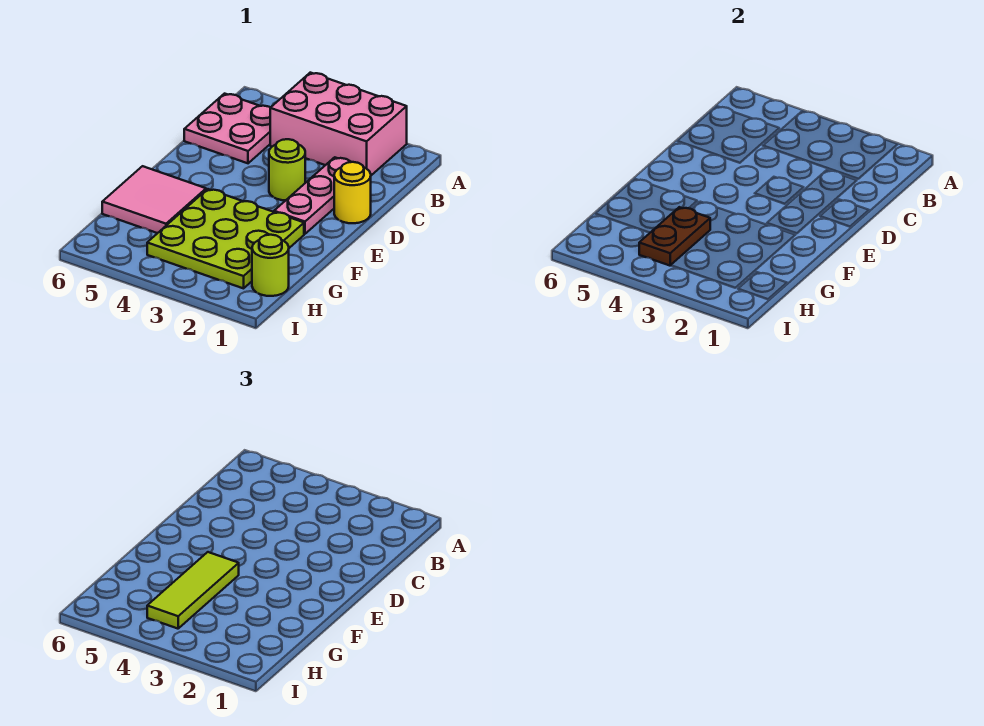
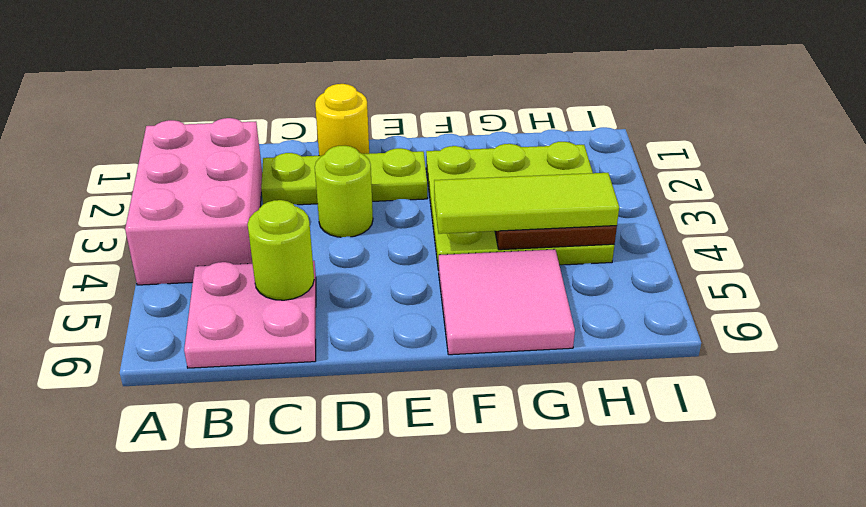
pink 1x3 plate [274,157,350,234] -> lime 1x3 plate [261,148,427,205]
lime 1x1 round brick [252,235,289,296] -> lime 1x1 round brick moved to [248,200,314,300]

